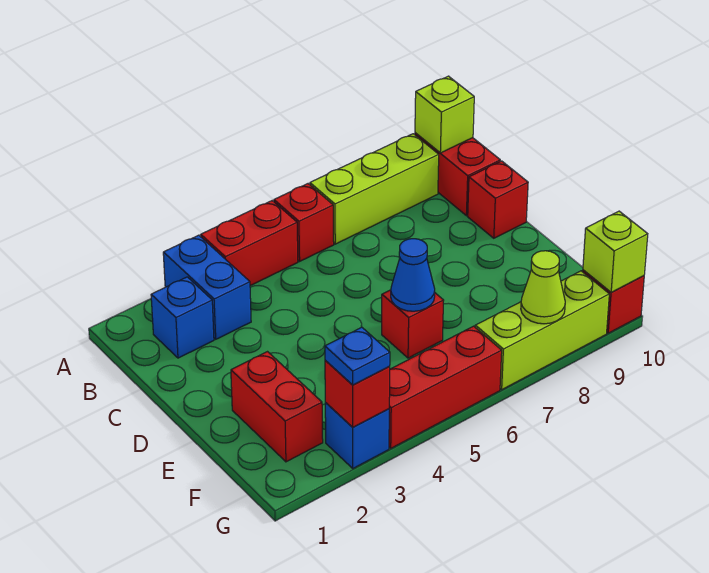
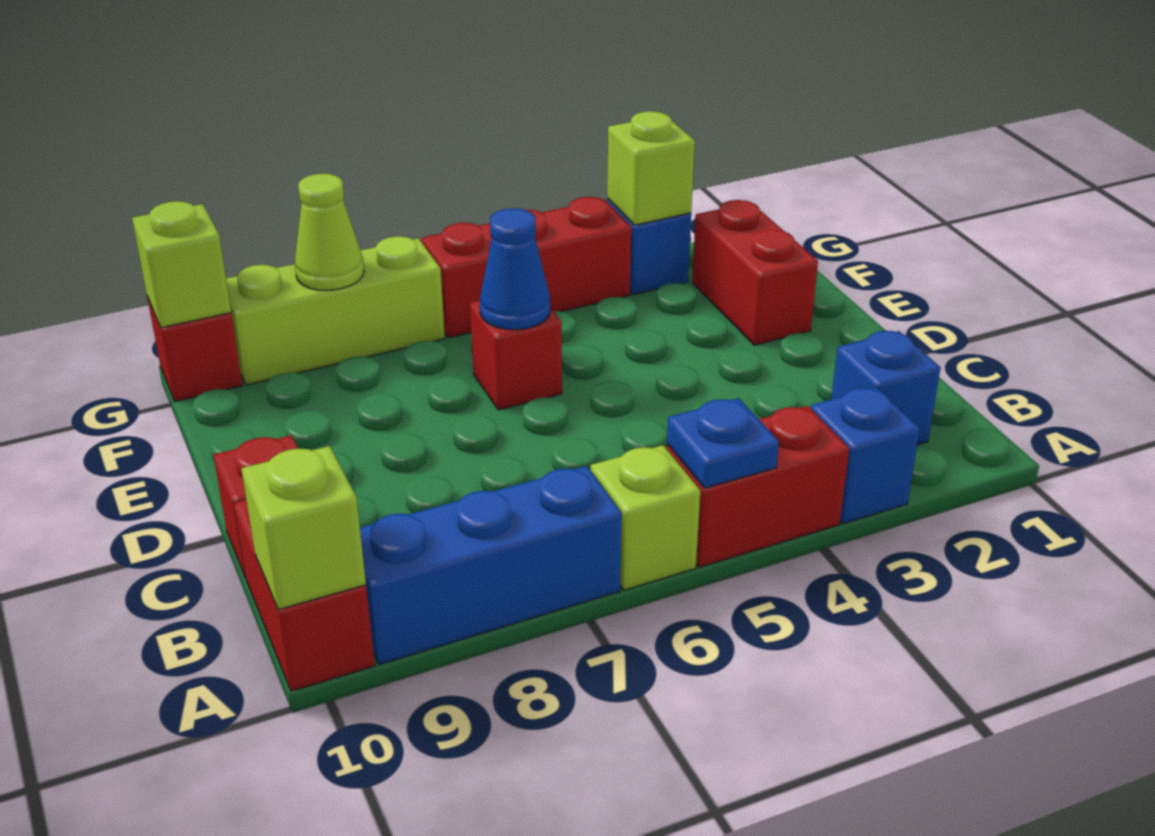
blue 1x2 brick [163,235,251,339] -> blue 1x1 brick [811,387,920,524]
red 1x1 brick [274,184,334,261] -> lime 1x1 brick [591,445,700,590]
lime 1x3 brick [310,134,439,244] -> blue 1x3 brick [360,466,622,665]
red 1x1 brick [325,361,390,427] -> lime 1x1 brick [607,111,695,225]
blue 1x1 plate [325,327,390,385] -> blue 1x1 plate moved to [667,398,779,488]

